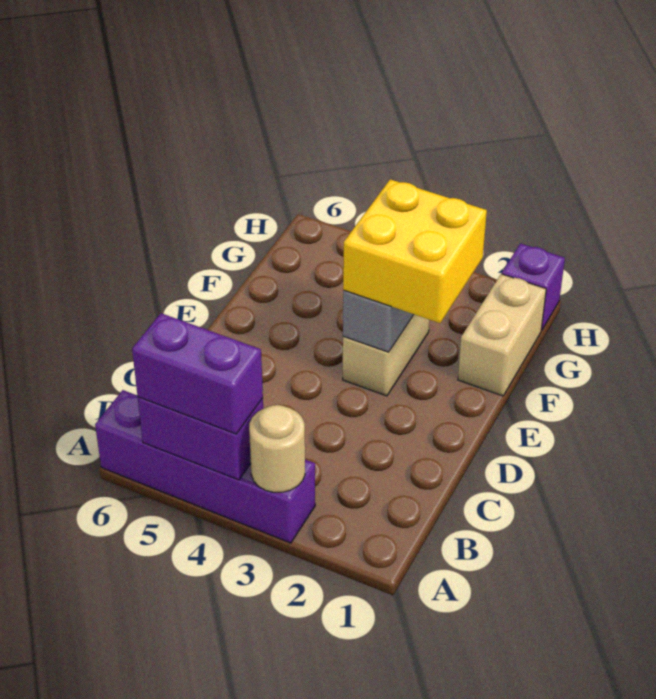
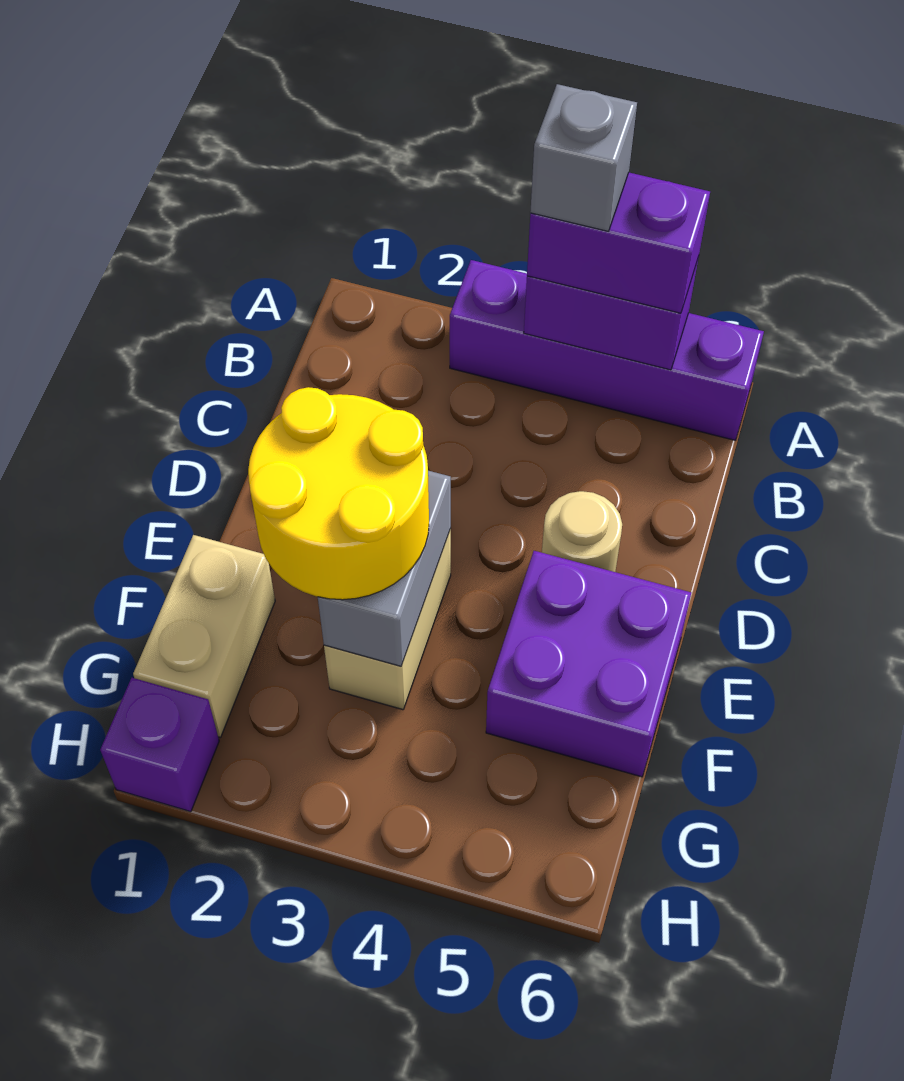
tan 1x1 round brick [249,405,305,492] -> tan 1x1 round brick moved to [542,491,622,572]
none -> grey 1x1 brick [530,84,637,231]
yellow 2x2 brick [343,179,487,323] -> yellow 2x2 round brick [248,387,429,600]
none -> purple 2x2 brick [486,551,691,777]

